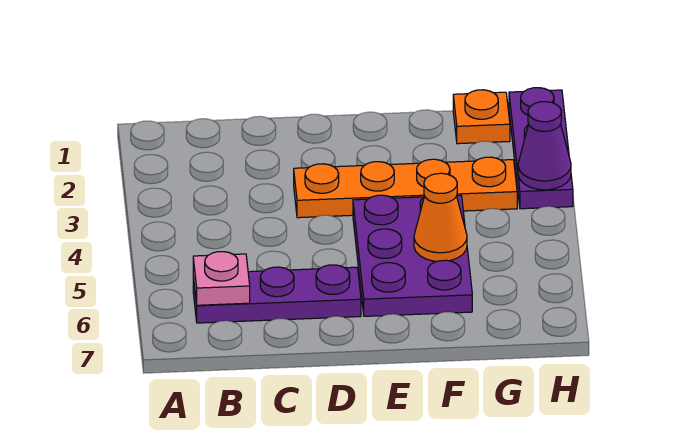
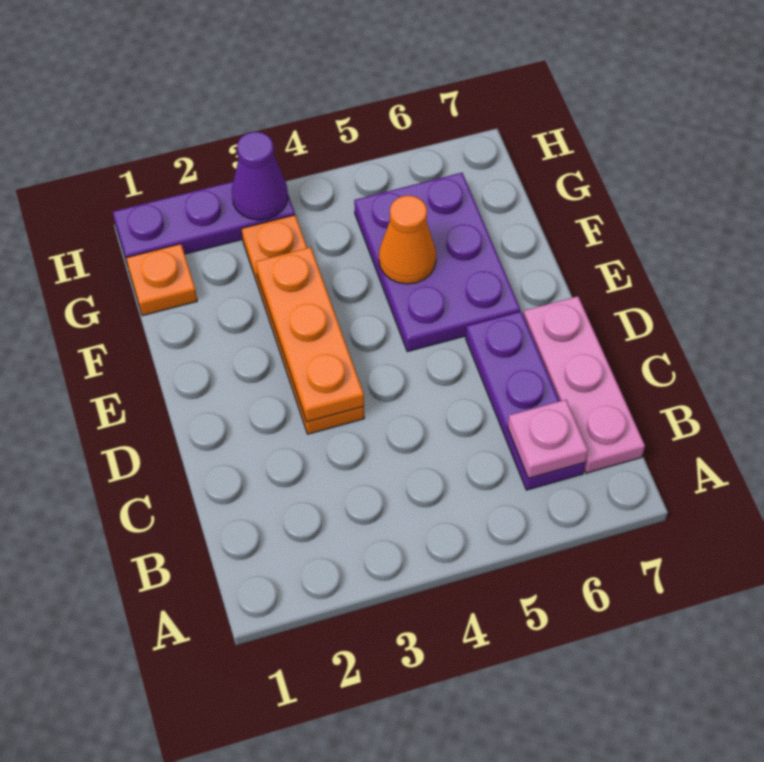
none -> pink 1x3 plate [523,296,645,473]
none -> orange 1x3 plate [256,247,364,422]
purple 2x3 plate [353,195,472,316] -> purple 2x3 plate turned to [354,173,520,352]

